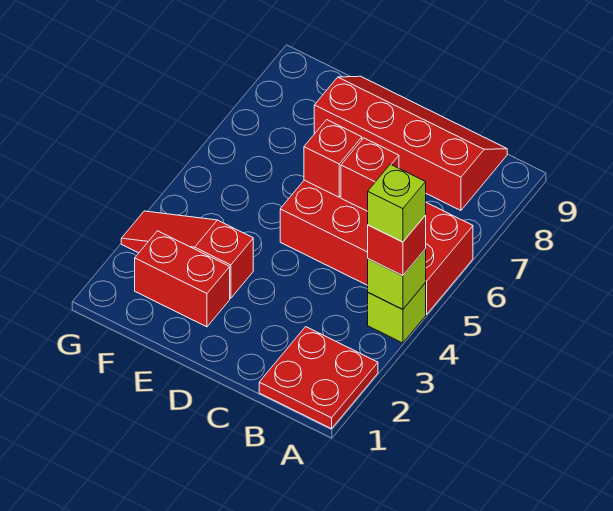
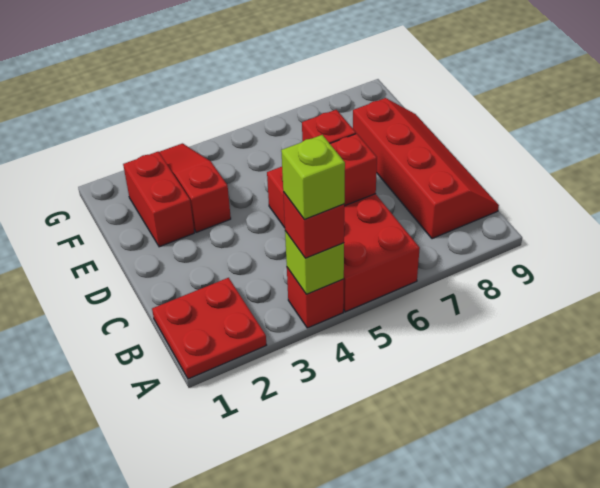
lime 1x1 brick [368,283,426,343] -> red 1x1 brick [287,268,344,328]

